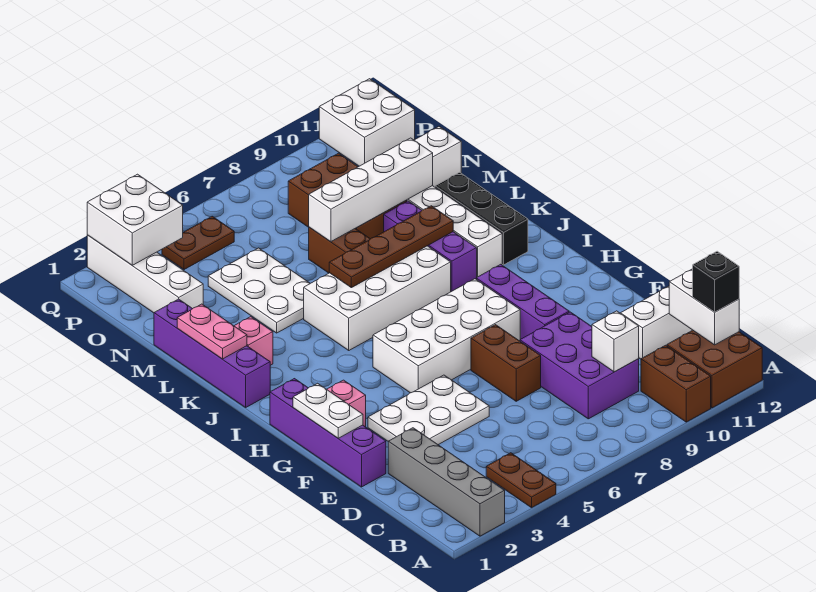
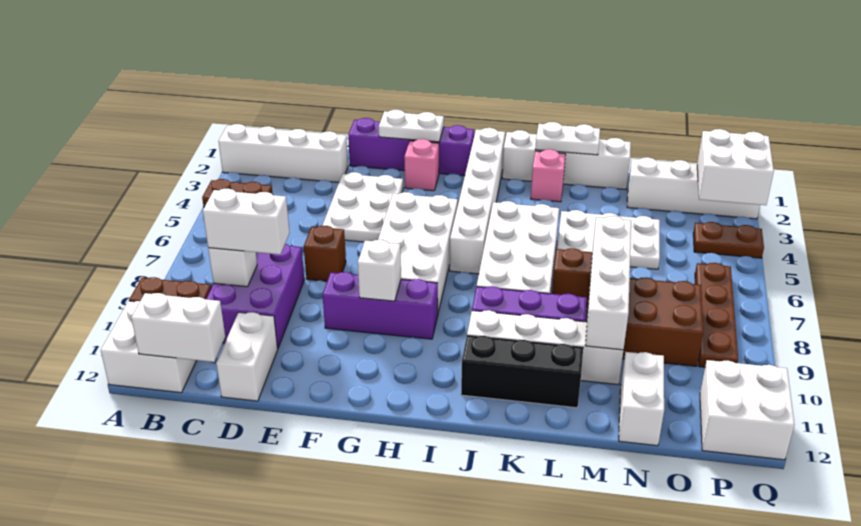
grey 1x4 brick [388,428,505,536] -> white 1x4 brick [218,124,348,182]
brown 2x2 brick [667,330,762,408] -> white 2x2 brick [101,301,197,393]
black 1x1 brick [693,251,739,312] -> none
purple 2x3 brick [520,312,639,419] -> purple 2x3 brick turned to [206,244,304,349]
none -> white 1x2 brick [203,189,289,254]
brown 1x2 brick [471,325,541,401] -> brown 1x1 brick [304,226,346,281]
none -> white 1x1 brick [358,240,401,301]
none -> white 1x6 brick [450,128,505,274]
purple 1x4 brick [154,299,270,407] -> white 1x4 brick [502,130,631,189]
pink 1x2 plate [177,304,247,359] -> white 1x2 plate [535,122,600,155]
brown 1x4 plate [329,206,453,288] -> brown 1x4 plate moved to [695,263,738,367]
brown 1x2 plate [162,216,234,270] -> brown 1x2 plate turned to [693,222,764,258]

